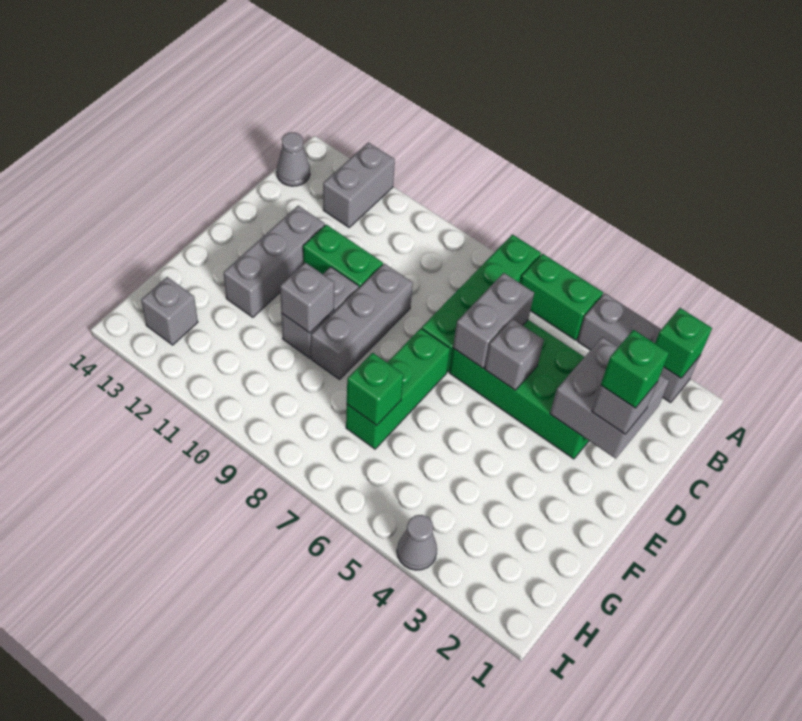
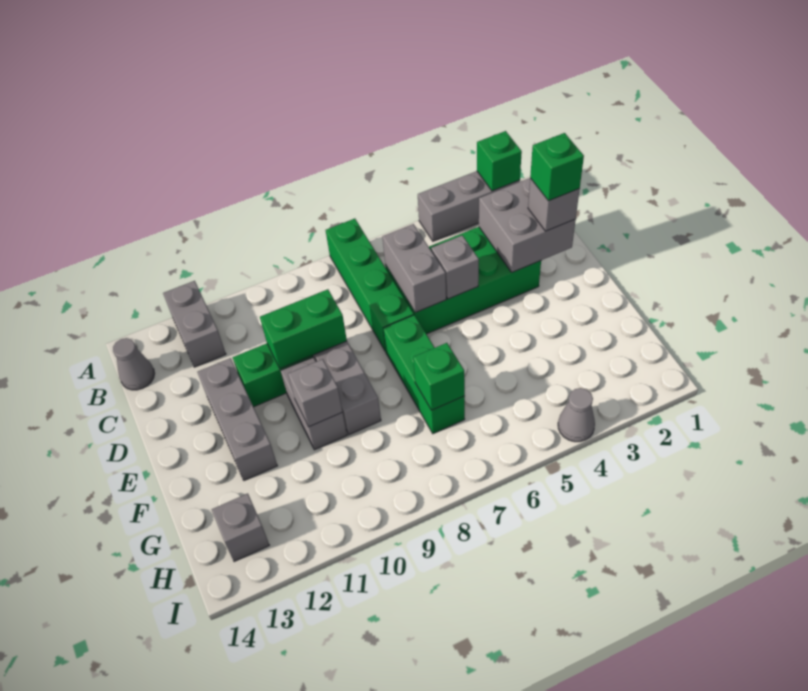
green 1x2 brick [520,254,603,340] -> green 1x2 brick moved to [260,289,347,369]

